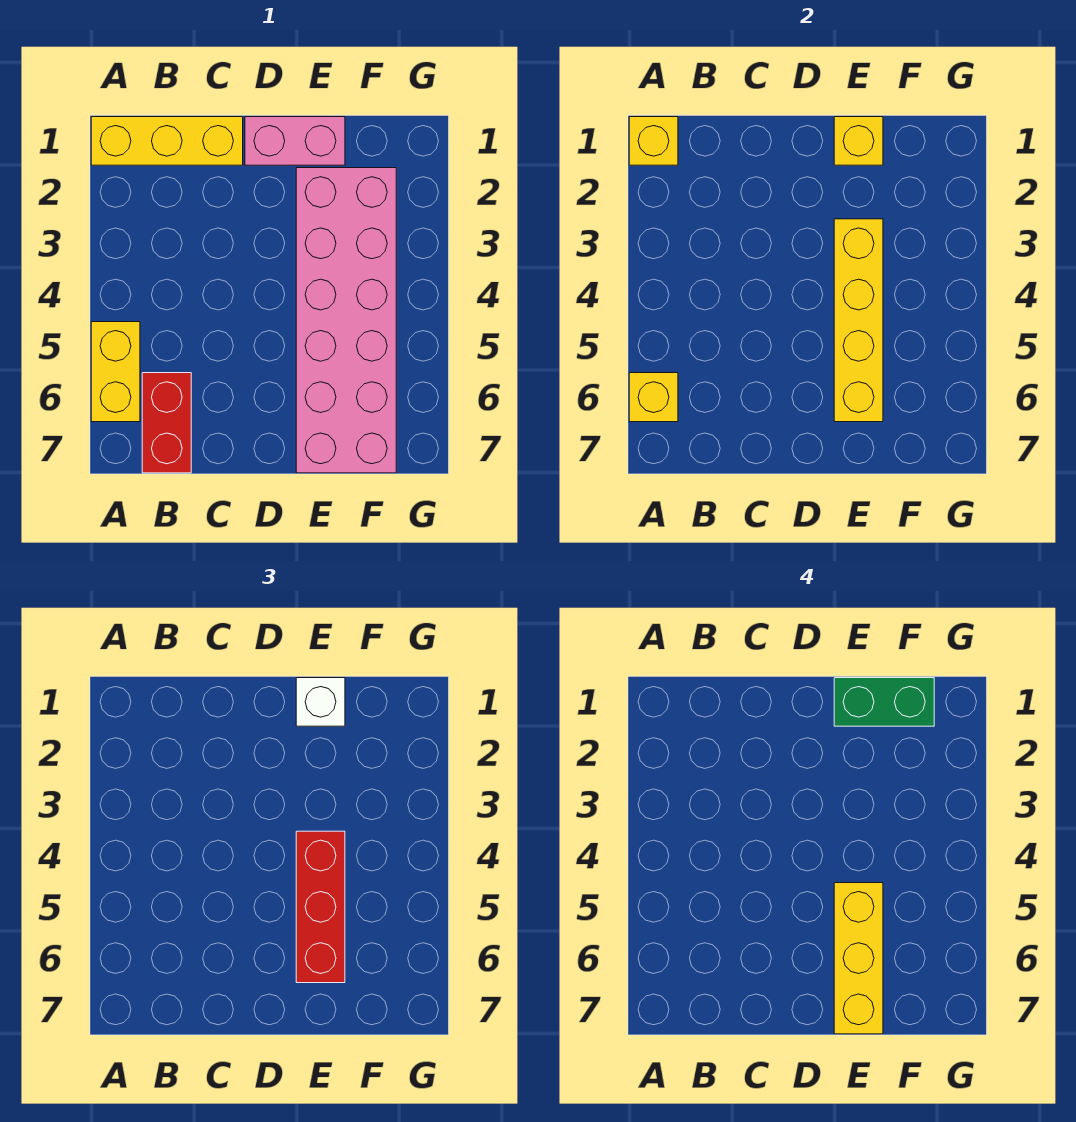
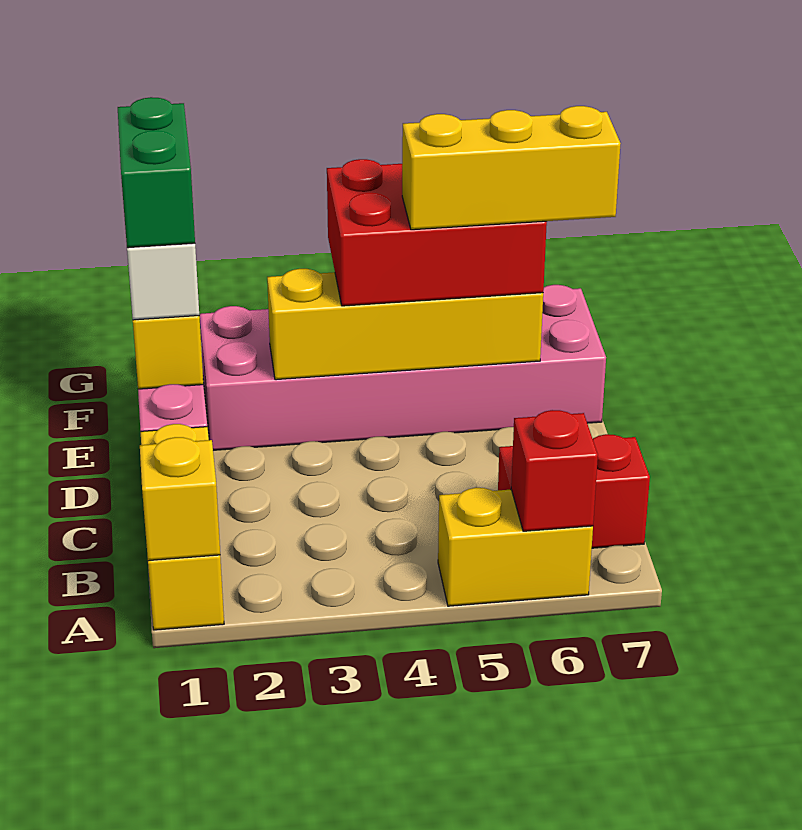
yellow 1x1 brick [629,373,678,422] -> red 1x1 brick [511,410,598,531]
red 1x3 brick [296,831,345,983] -> red 2x3 brick [327,159,547,306]

